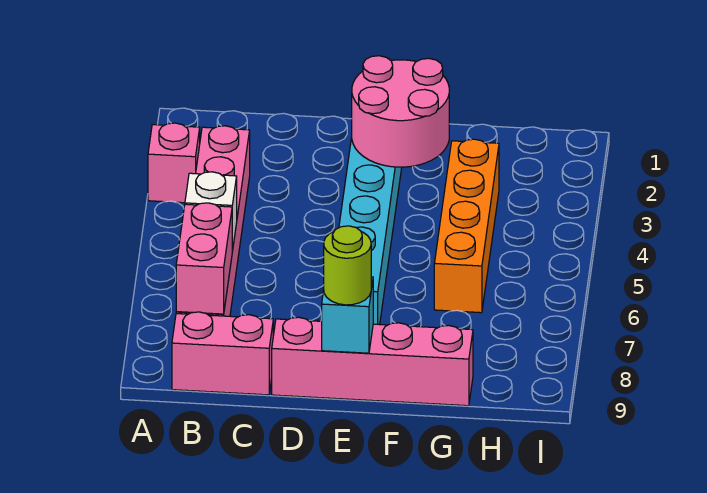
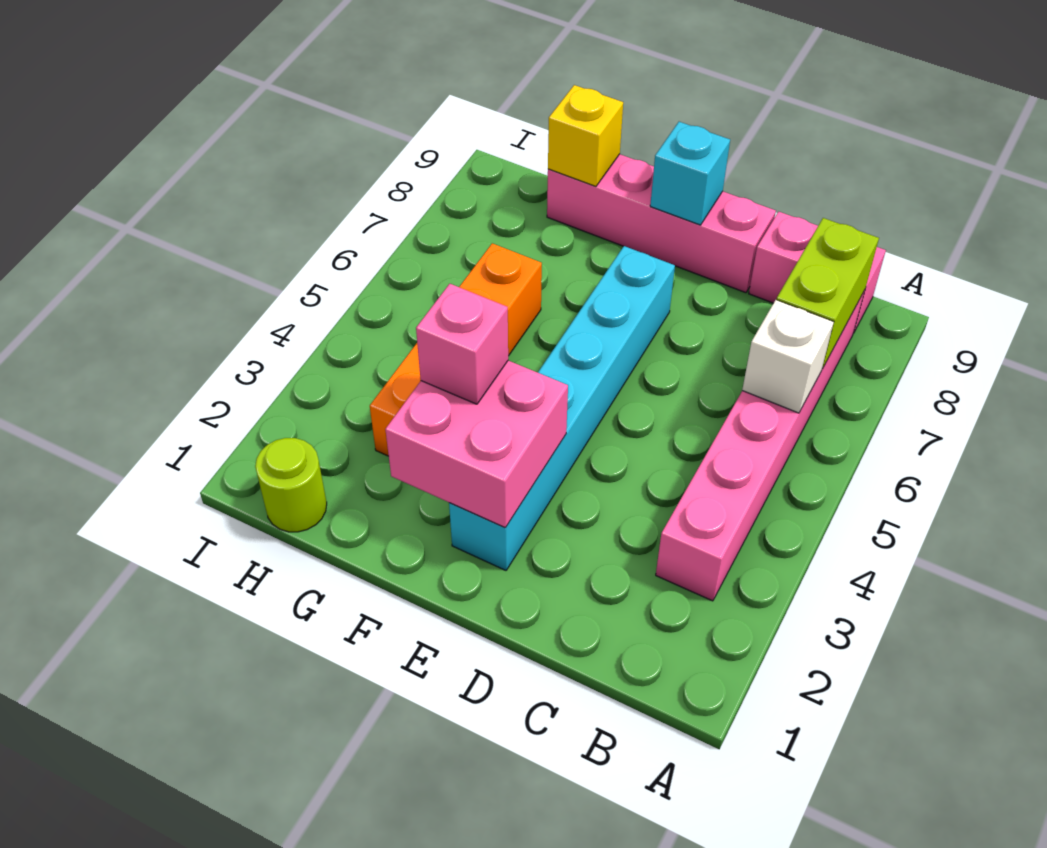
pink 1x1 brick [148,123,200,203] -> pink 1x1 brick moved to [416,284,508,404]
pink 1x2 brick [176,203,232,314] -> lime 1x2 brick [776,218,879,369]
pink 2x2 round brick [352,56,449,167] -> pink 2x2 brick [385,361,568,528]
lime 1x1 round brick [324,226,371,305] -> lime 1x1 round brick moved to [255,438,327,532]
none -> yellow 1x1 brick [548,85,623,186]

